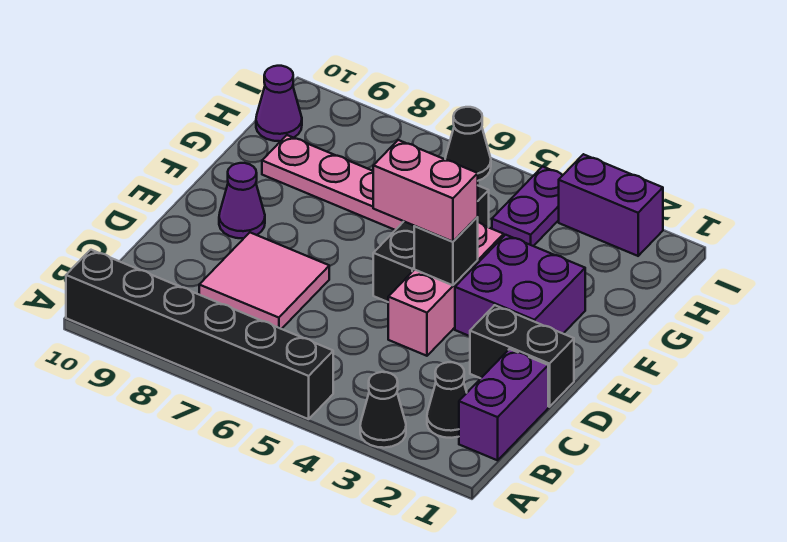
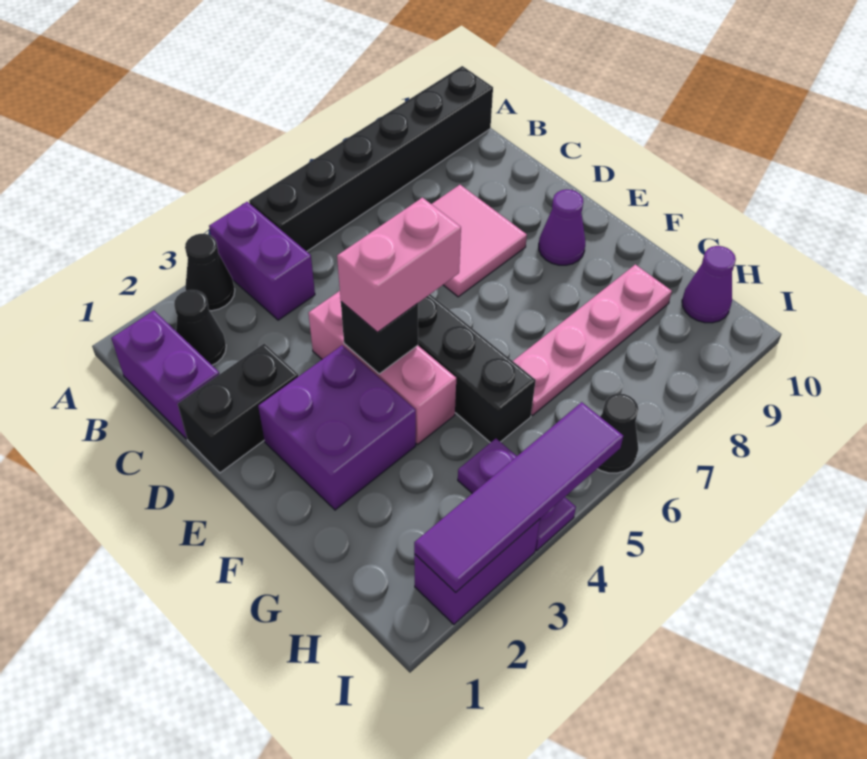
none -> purple 1x2 brick [209,202,315,320]
none -> purple 1x4 tile [414,402,623,592]

